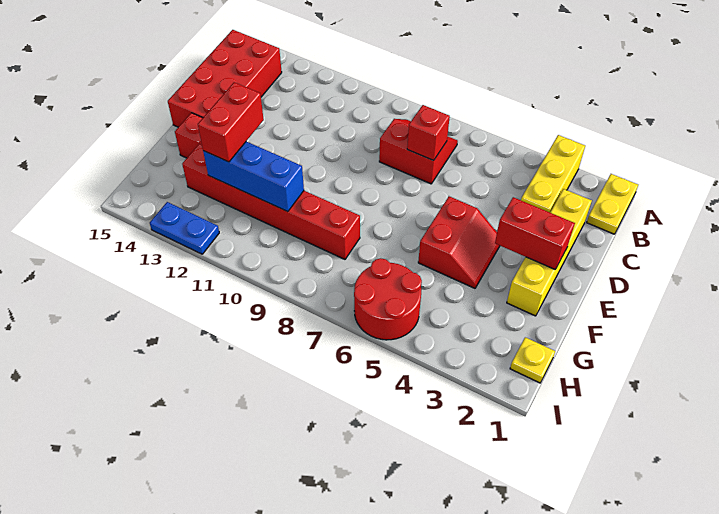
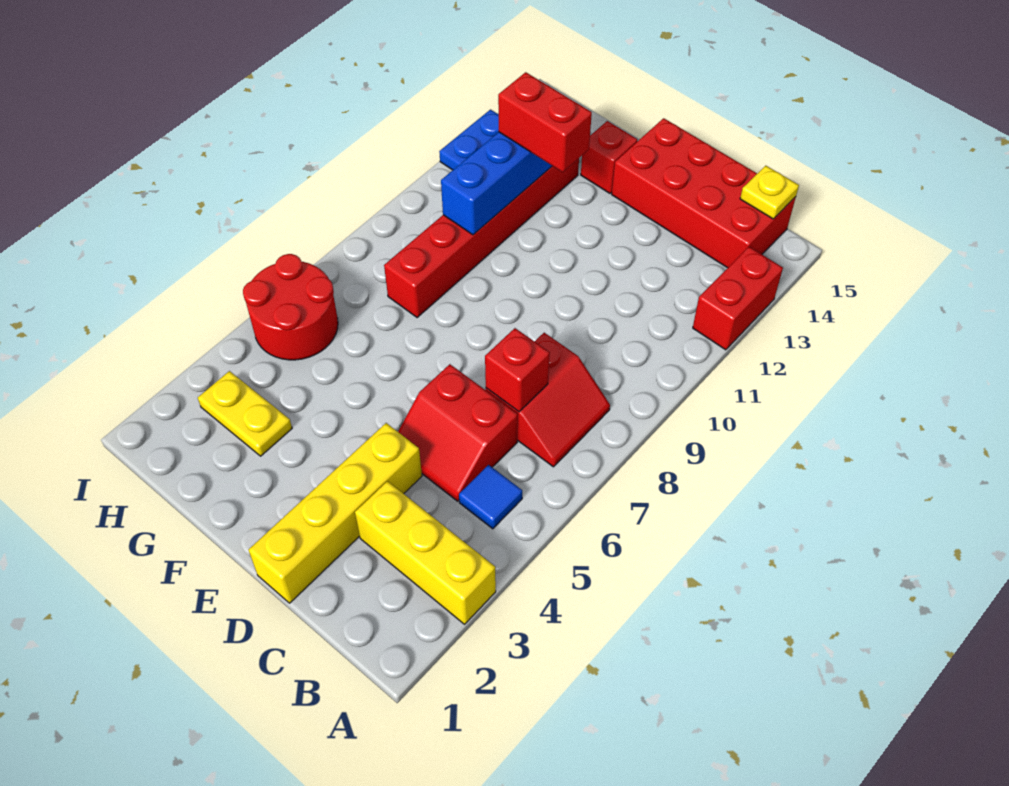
yellow 1x2 plate [587,174,638,234] -> yellow 1x2 plate moved to [198,371,292,456]
none -> blue 1x1 tile [459,465,522,529]
yellow 1x4 brick [507,189,592,316] -> yellow 1x4 brick turned to [249,423,422,603]
red 1x2 brick [495,197,575,269] -> red 1x2 brick moved to [693,247,783,350]
red 2x2 slope [418,196,500,288] -> red 2x2 slope moved to [398,364,518,501]
yellow 1x1 plate [510,337,555,383] -> yellow 1x1 plate moved to [740,166,799,219]

